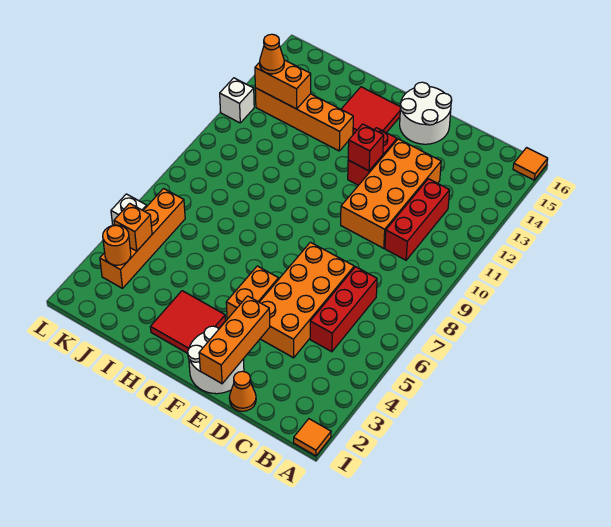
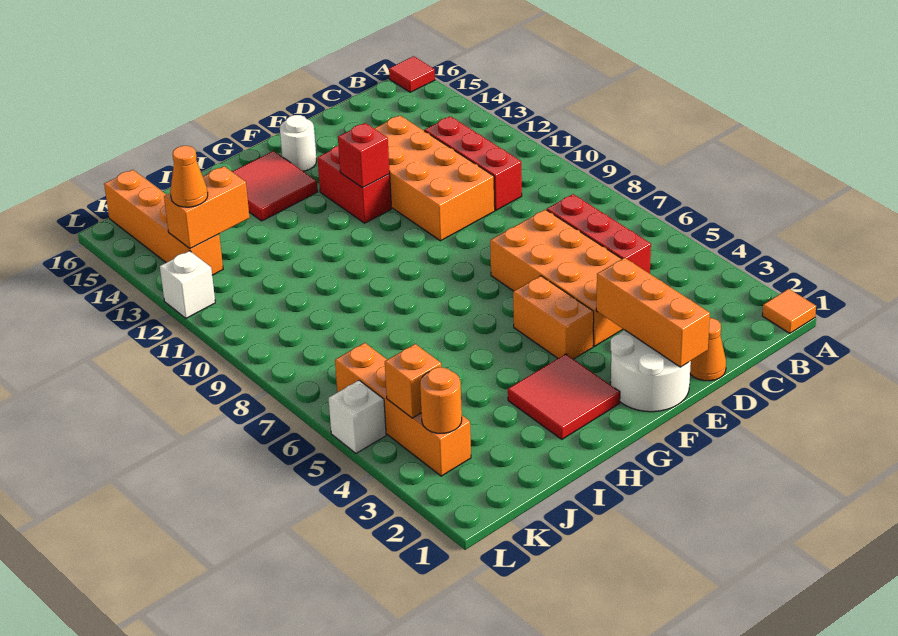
orange 1x1 tile [513,148,548,180] -> red 1x1 tile [389,56,435,92]
white 2x2 round brick [400,82,452,144] -> white 1x1 round brick [280,115,317,171]
orange 1x4 brick [255,88,353,151] -> orange 1x4 brick turned to [104,170,223,275]

